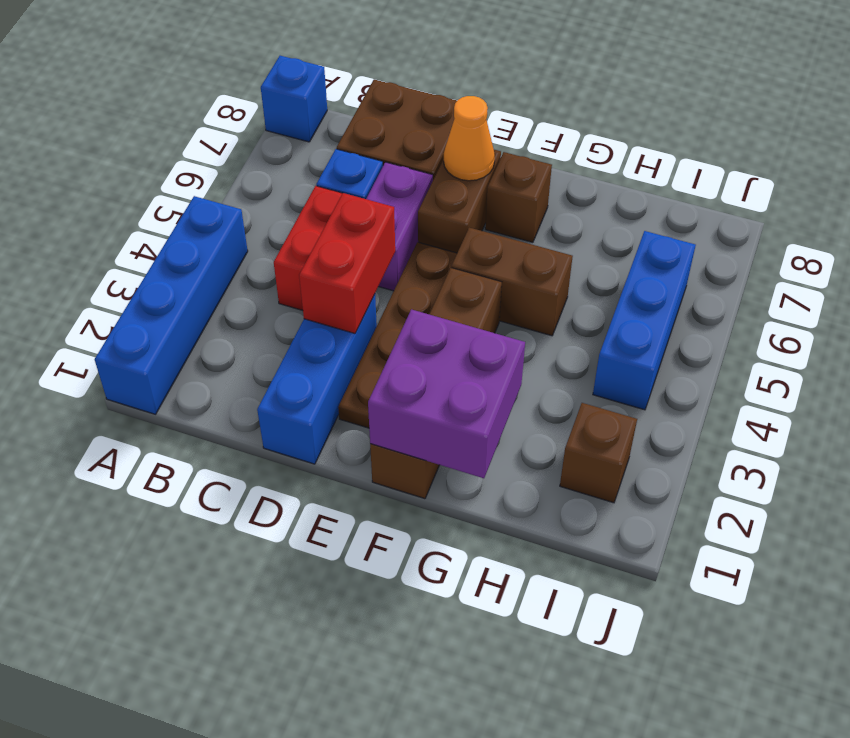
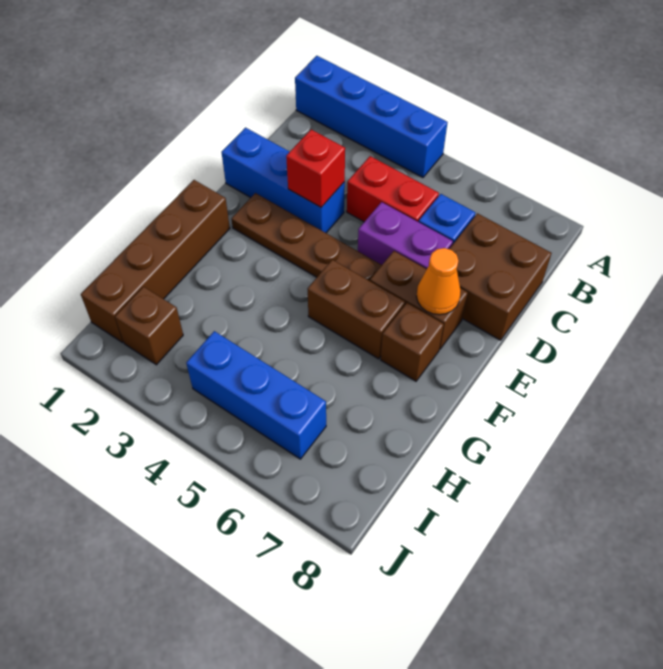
blue 1x1 brick [261,56,327,142] -> none
red 1x2 brick [299,193,395,333] -> red 1x1 brick [286,130,345,207]
brown 1x4 brick [370,268,502,499] -> brown 1x4 brick turned to [81,180,230,343]
purple 2x2 brick [368,309,525,478] -> none
brown 1x2 brick [452,228,573,336] -> brown 1x2 brick turned to [308,260,405,359]

